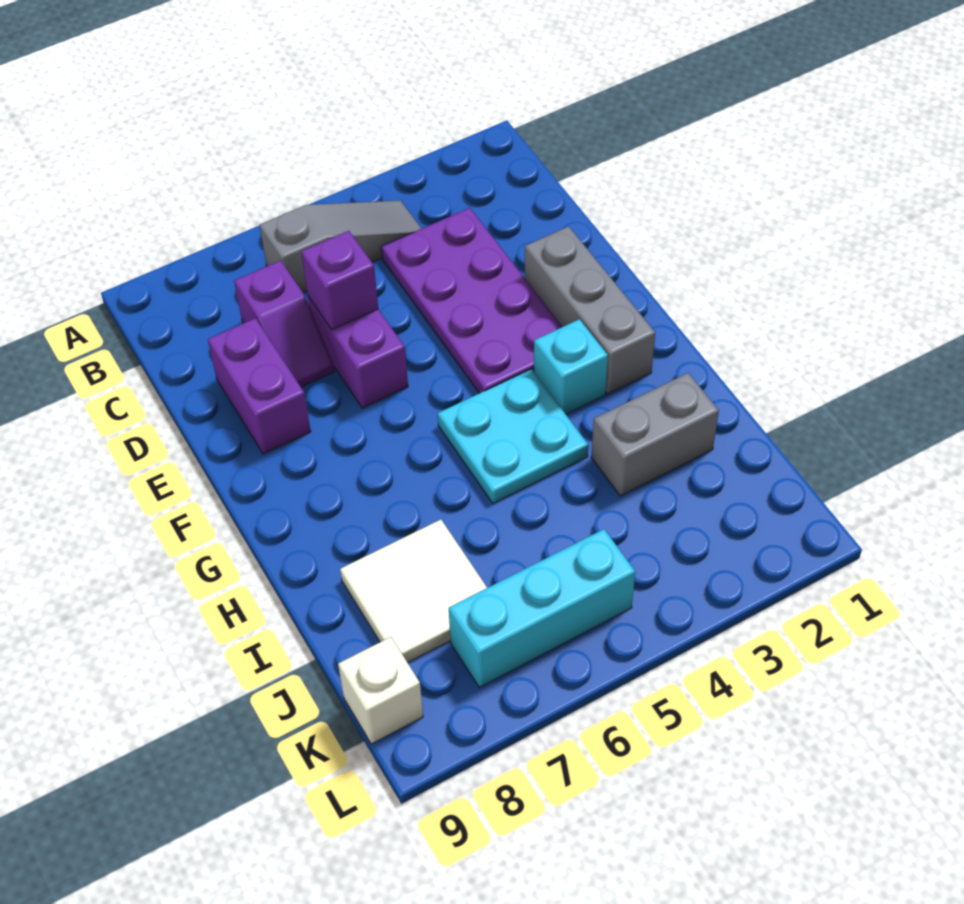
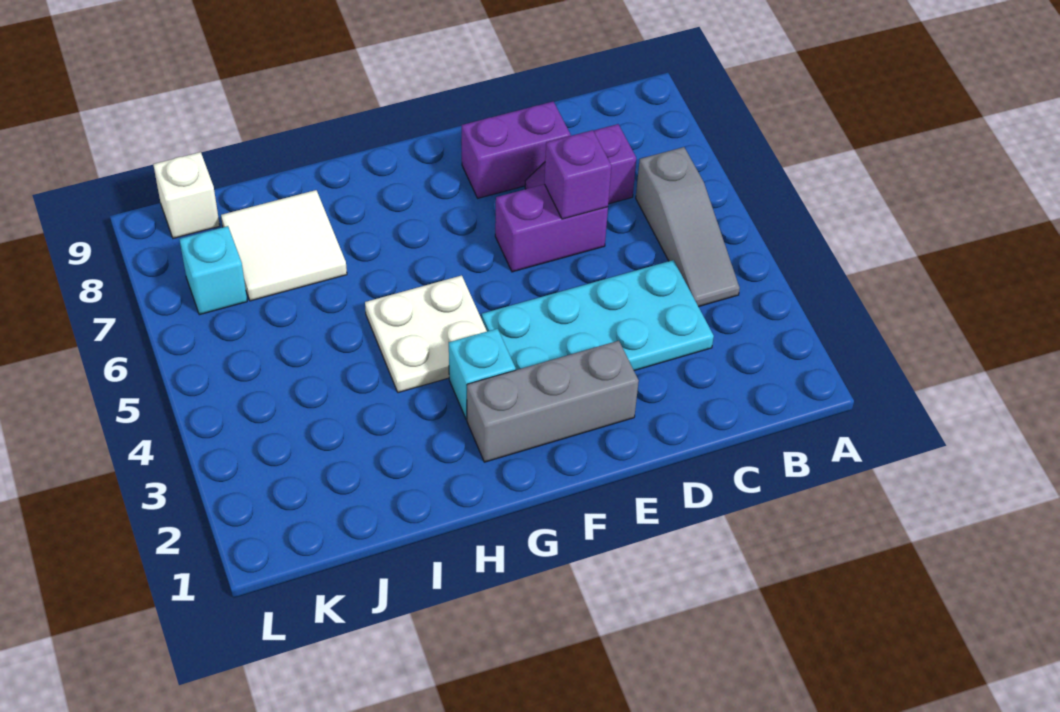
purple 2x4 plate [381,208,563,393] -> cyan 2x4 plate [482,260,714,371]
cyan 2x2 plate [438,369,588,503] -> white 2x2 plate [365,275,487,393]
grey 1x2 brick [591,373,719,496] -> none
cyan 1x3 brick [449,529,635,687] -> cyan 1x1 brick [179,226,247,315]

